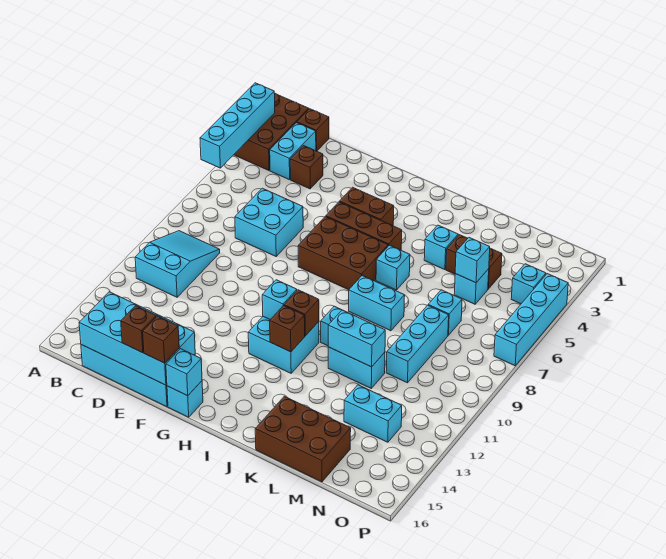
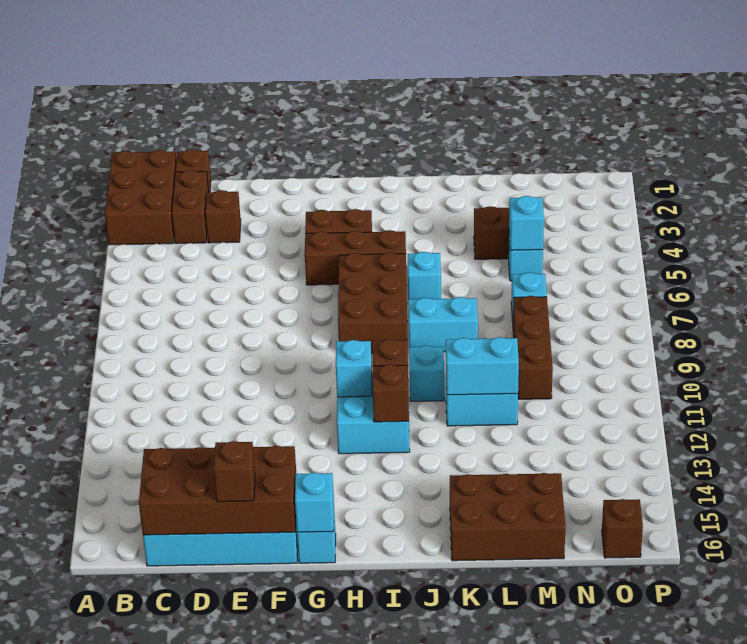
cyan 1x4 brick [200,83,275,168] -> none
cyan 2x3 slope [135,231,220,297] -> none
cyan 1x2 brick [270,123,316,180] -> brown 1x2 brick [172,170,209,244]
cyan 2x4 brick [79,292,195,385] -> brown 2x4 brick [139,446,296,535]
cyan 2x2 brick [235,188,303,256] -> none
brown 1x1 brick [143,316,179,363] -> brown 1x1 brick moved to [602,499,643,558]
brown 2x3 brick [298,217,388,290] -> brown 2x3 brick turned to [338,252,408,353]
cyan 1x1 brick [424,225,458,270] -> none
cyan 1x3 brick [386,305,449,383] -> brown 1x3 brick [513,296,553,399]
cyan 1x2 brick [344,385,402,442] -> none
cyan 1x1 brick [511,264,546,304] -> none
cyan 1x4 brick [494,274,568,366] -> none

